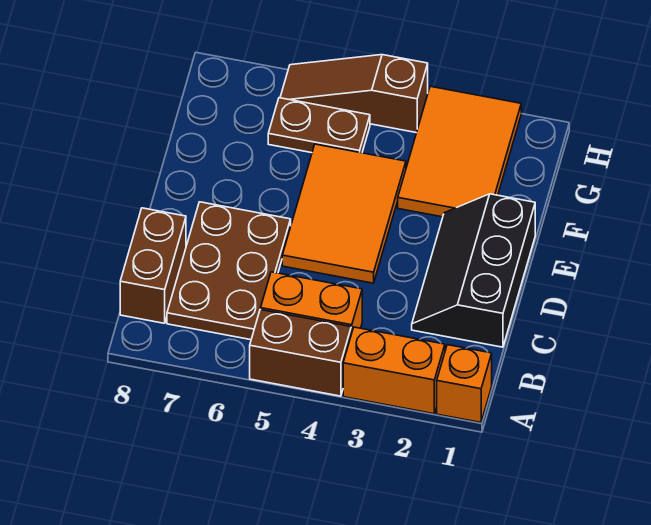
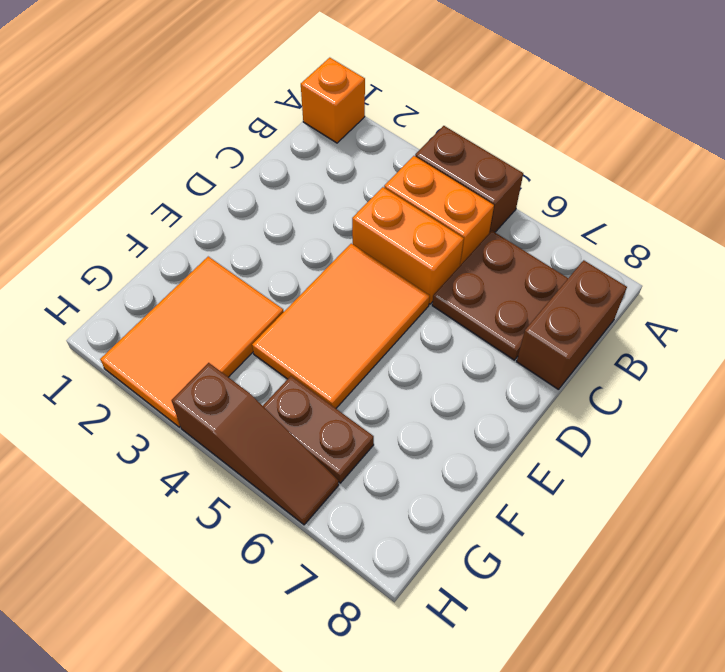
orange 1x2 brick [343,327,445,414] -> orange 1x2 brick moved to [352,187,464,304]
brown 2x3 plate [167,202,291,340] -> brown 2x2 plate [432,231,568,360]
black 2x3 slope [412,194,535,347] -> none

